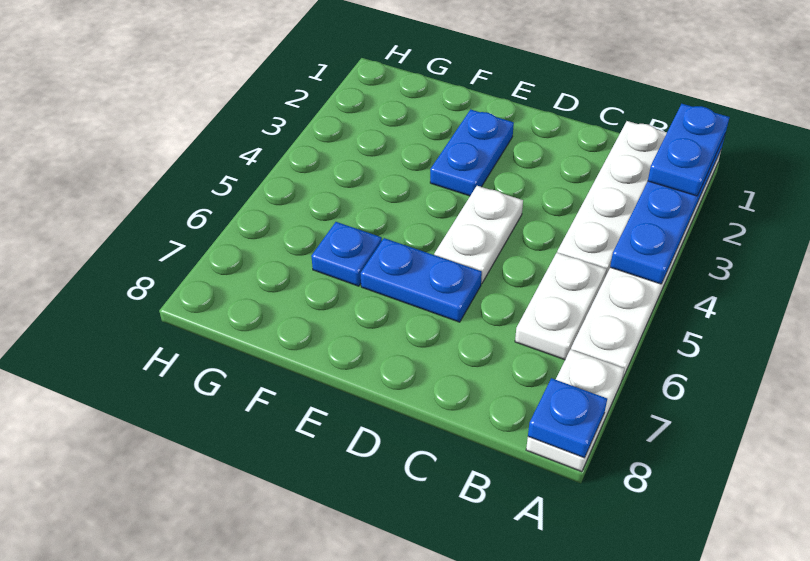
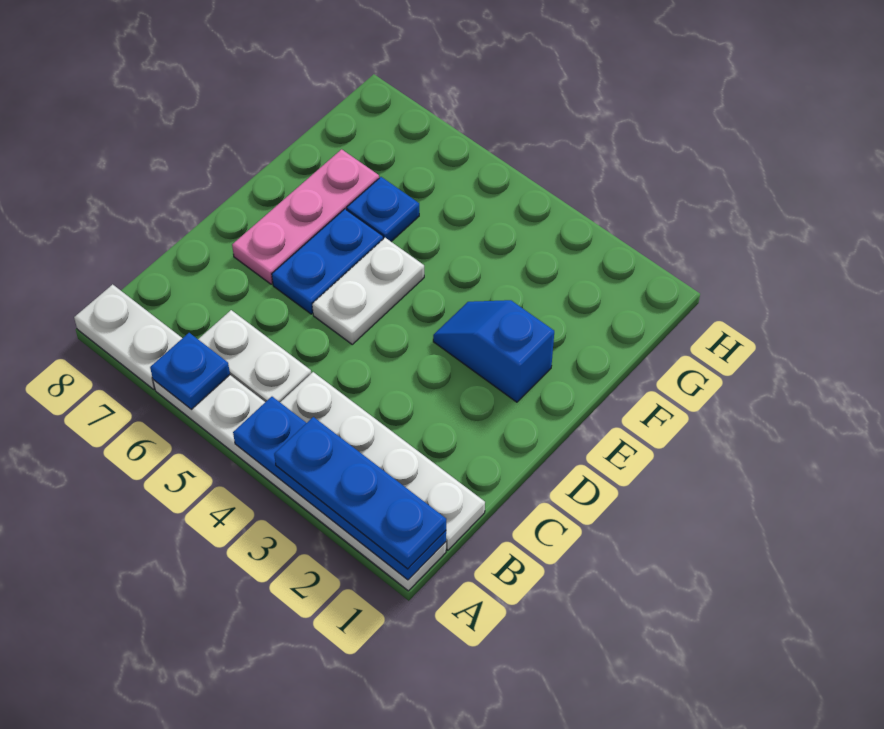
blue 1x2 plate [648,104,729,196] -> blue 1x3 plate [274,417,446,569]
blue 1x1 plate [528,378,607,458] -> blue 1x1 plate moved to [150,333,230,409]
white 1x2 plate [434,186,523,284] -> white 1x2 plate turned to [312,238,424,344]
none -> pink 1x3 plate [232,149,379,284]
blue 1x2 plate [430,110,514,196] -> blue 1x2 slope [433,300,554,402]

